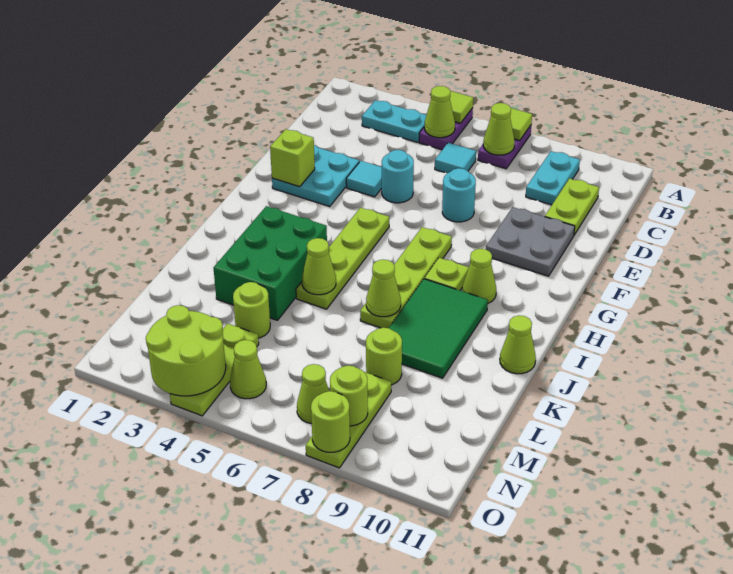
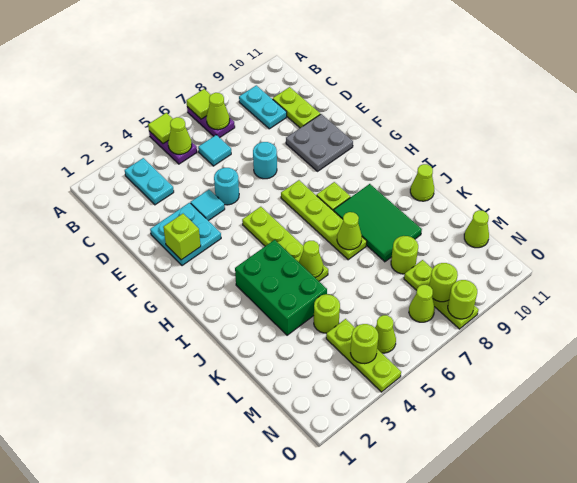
cyan 1x2 plate [362,100,426,142] -> cyan 1x2 plate turned to [125,158,174,205]
lime 1x1 cone [462,249,496,303] -> lime 1x1 cone moved to [464,210,489,248]
lime 2x2 round brick [146,305,226,396] -> lime 1x1 round brick [351,324,378,364]

